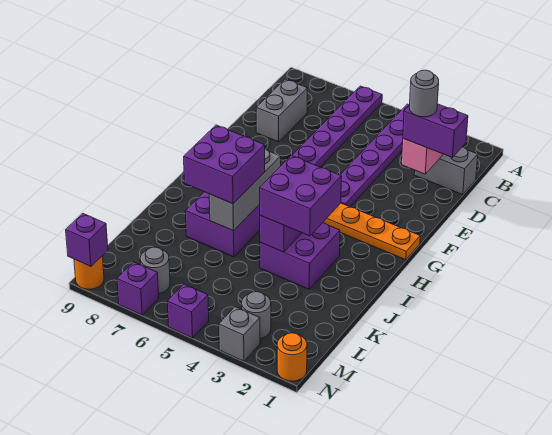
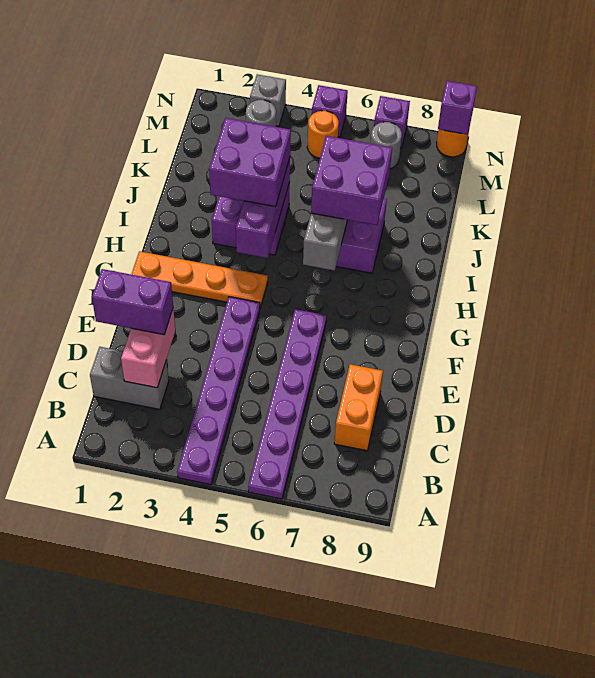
grey 1x2 brick [256,79,307,142] -> orange 1x2 brick [334,364,383,451]
grey 1x1 round brick [409,70,439,117] -> none
orange 1x1 round brick [277,333,307,381] -> orange 1x1 round brick moved to [307,111,339,158]

